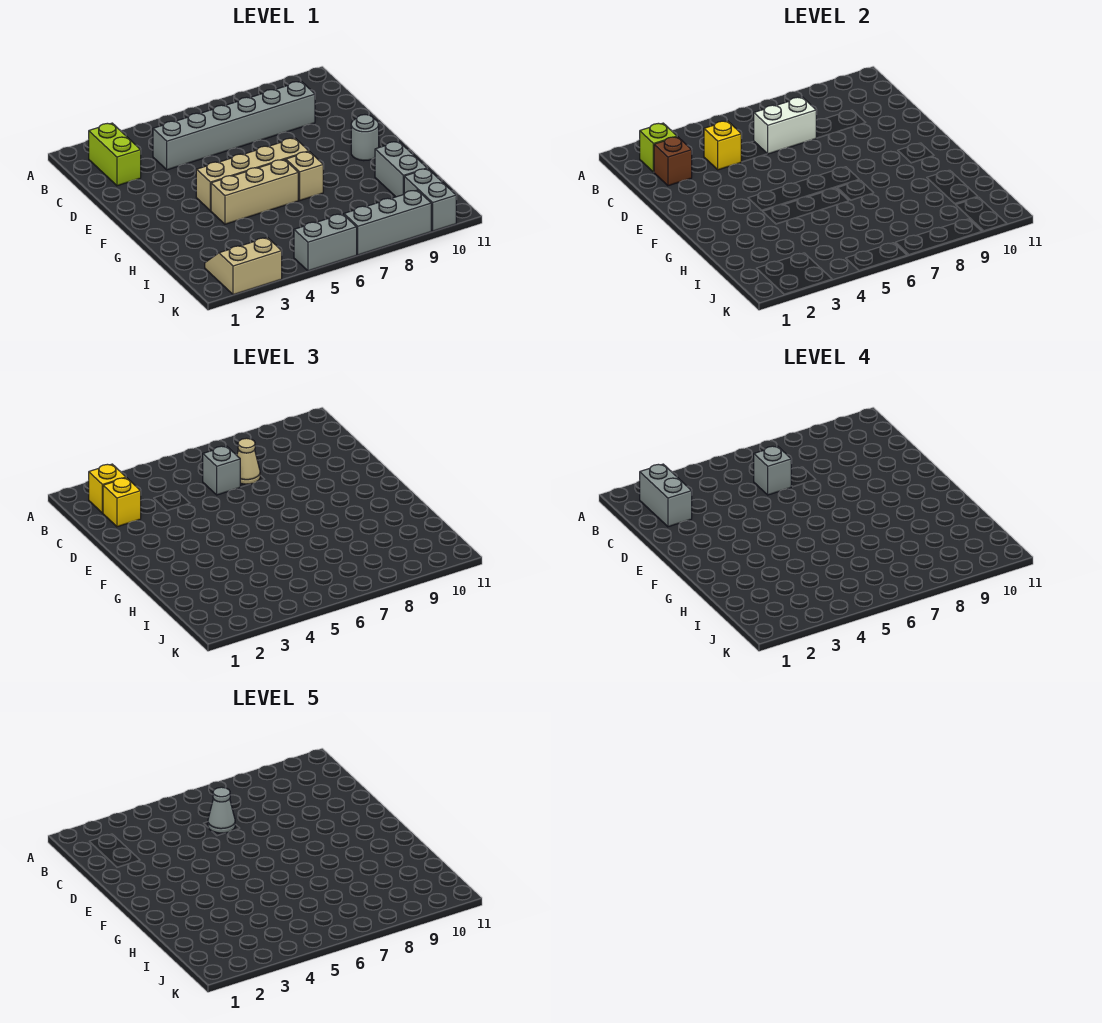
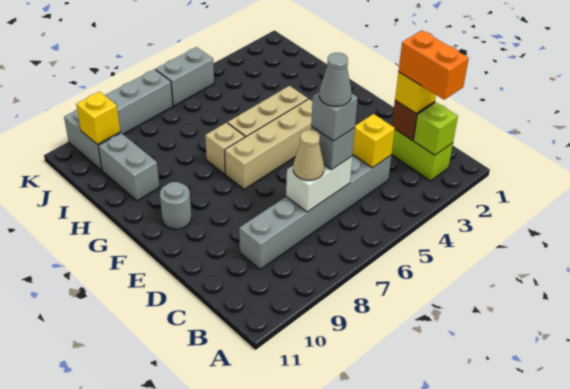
yellow 1x1 brick [89,464,126,513] -> yellow 1x1 brick moved to [76,92,120,144]
grey 1x2 brick [640,464,692,527] -> orange 1x2 brick [398,30,469,100]
tan 2x2 slope [205,237,282,295] -> none

